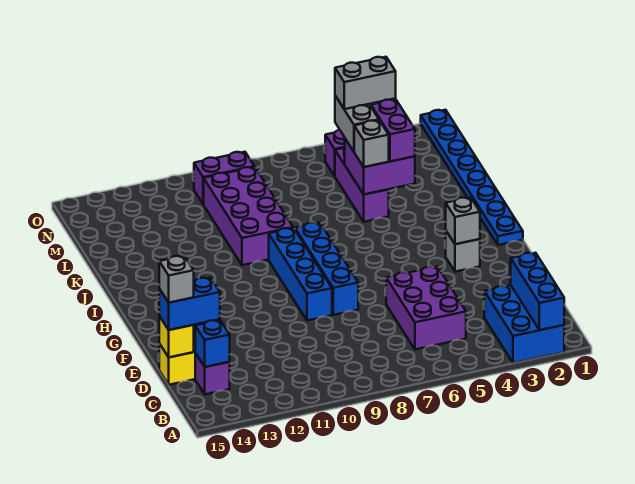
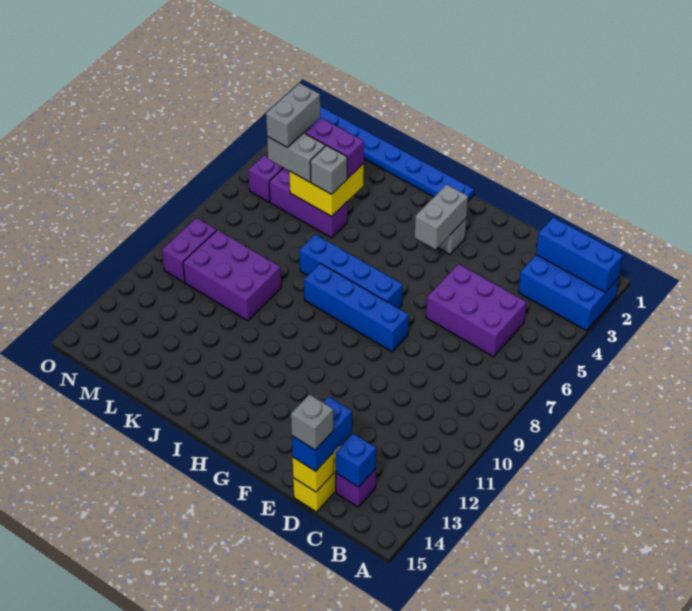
blue 1x4 brick [269,228,332,321] -> blue 1x4 brick moved to [299,234,403,309]
grey 1x1 brick [446,197,480,244] -> grey 1x2 brick [415,184,468,249]
purple 2x4 brick [204,167,293,265] -> purple 2x3 brick [183,230,281,321]
purple 2x2 brick [345,139,415,194] -> yellow 2x2 brick [289,164,364,216]

